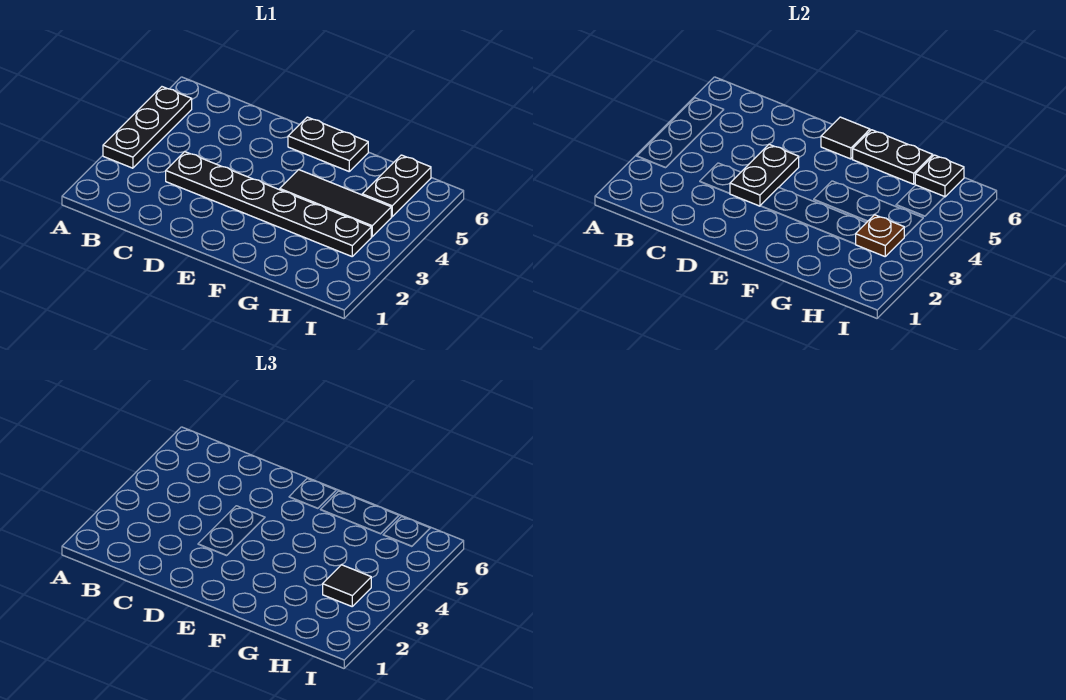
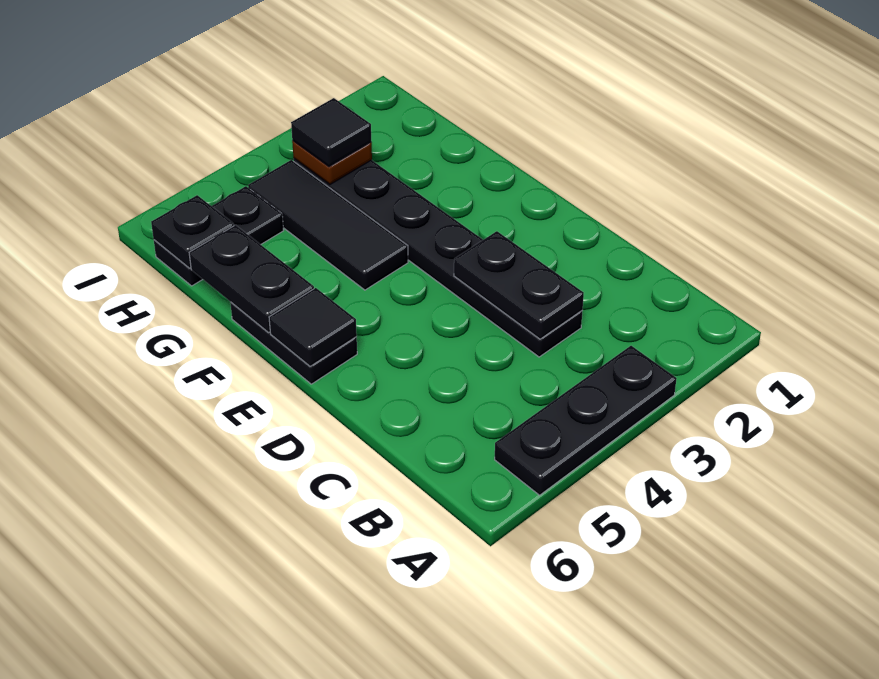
black 1x2 plate [730,144,799,206] -> black 1x2 plate turned to [454,231,584,339]

